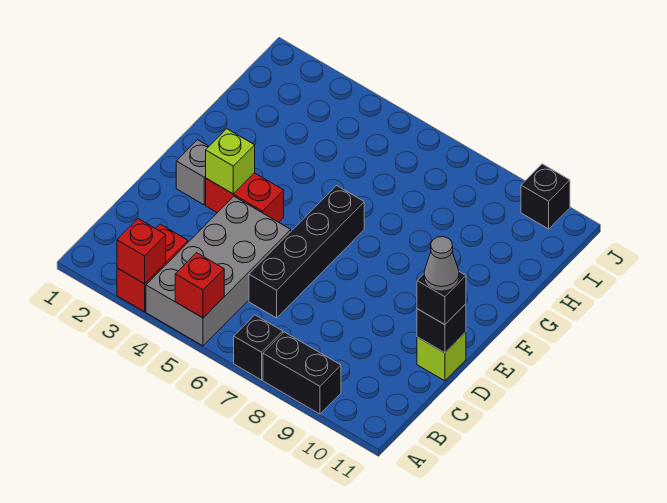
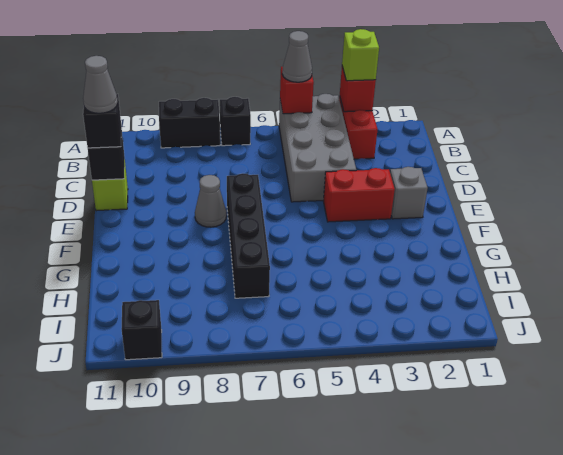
none -> grey 1x1 cone [282,31,312,82]
black 1x4 brick [249,186,364,318] -> black 1x4 brick moved to [227,173,270,298]
lime 1x1 brick [206,129,255,194] -> lime 1x1 brick moved to [342,29,379,81]
none -> grey 1x1 cone [195,175,226,227]

